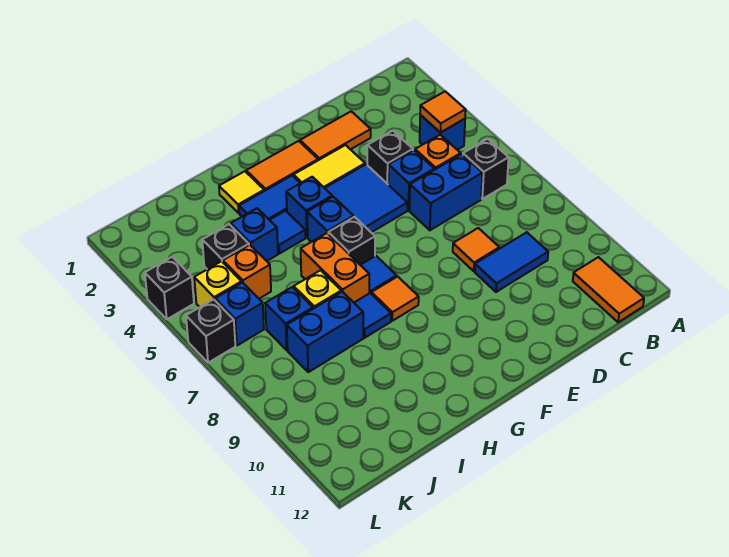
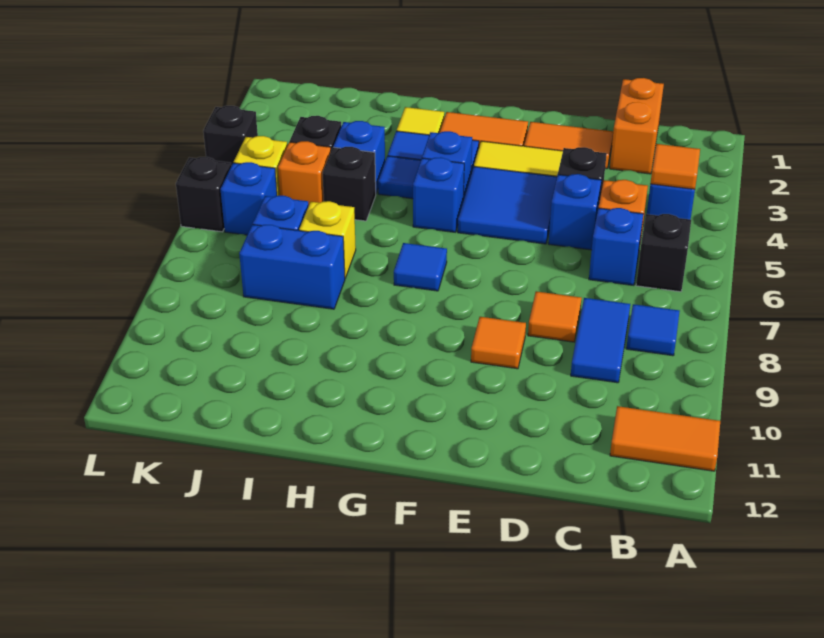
orange 1x2 tile [573,257,644,322] -> orange 1x2 tile turned to [610,406,720,471]
blue 1x2 brick [409,154,482,230] -> blue 1x1 brick [589,208,643,285]
blue 1x2 tile [475,232,548,292] -> blue 1x2 tile turned to [571,298,630,383]
black 1x1 brick [328,217,375,265] -> black 1x1 brick moved to [323,147,376,221]
orange 1x1 tile [372,277,419,321] -> orange 1x1 tile moved to [471,317,526,369]
orange 1x2 brick [301,233,369,302] -> orange 1x2 brick moved to [610,78,664,174]
blue 1x1 tile [354,293,391,338] -> blue 1x1 tile moved to [626,304,680,356]

